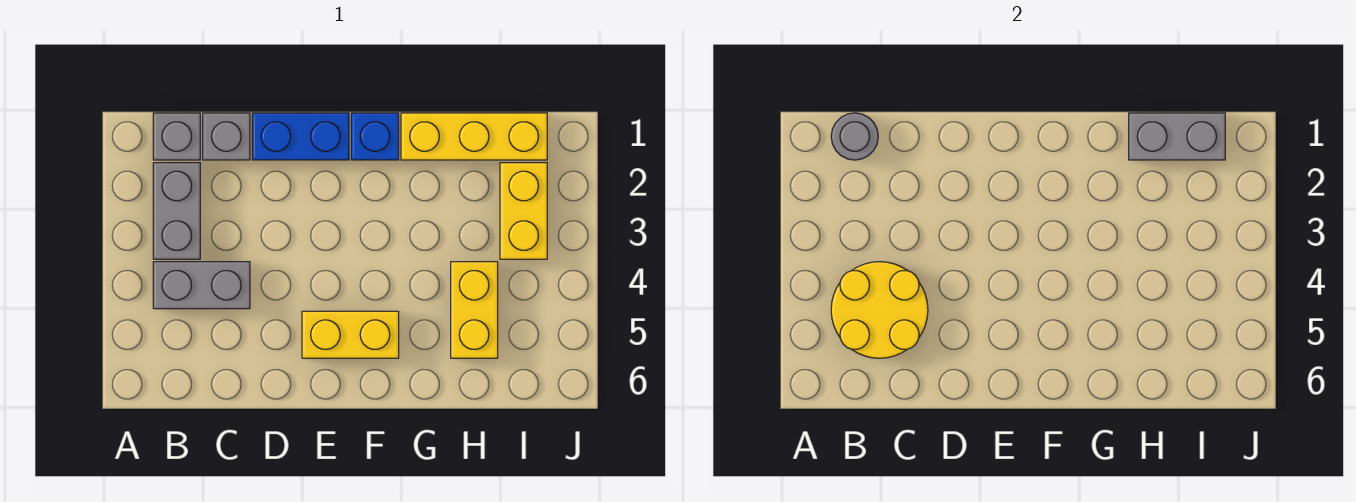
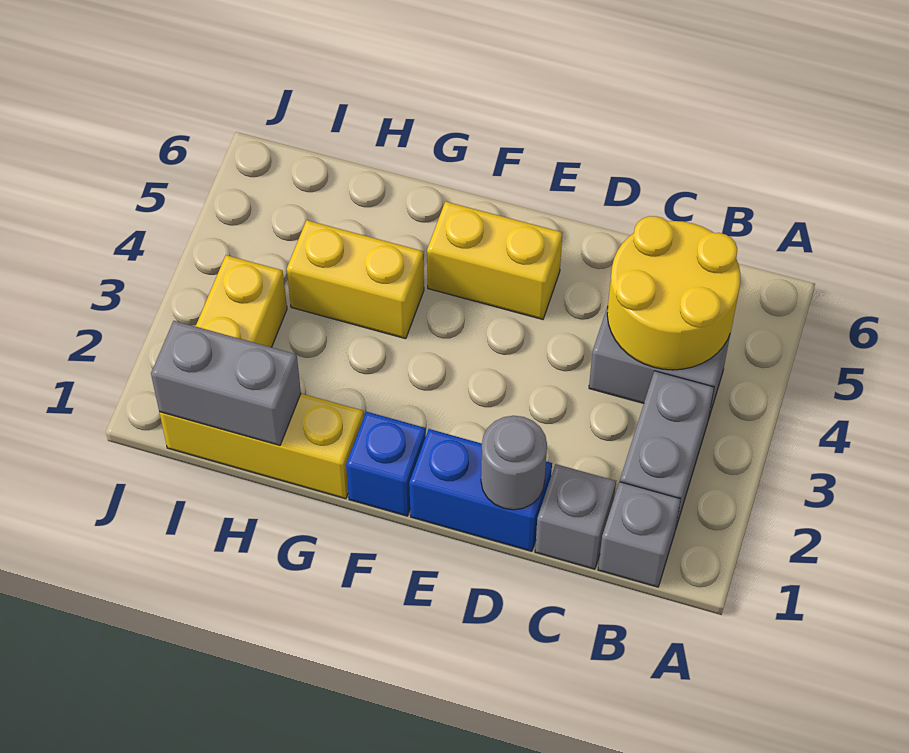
grey 1x1 round brick [831,113,878,160] -> grey 1x1 round brick moved to [481,416,547,510]
yellow 1x2 brick [451,262,498,358] -> yellow 1x2 brick turned to [287,220,424,339]

